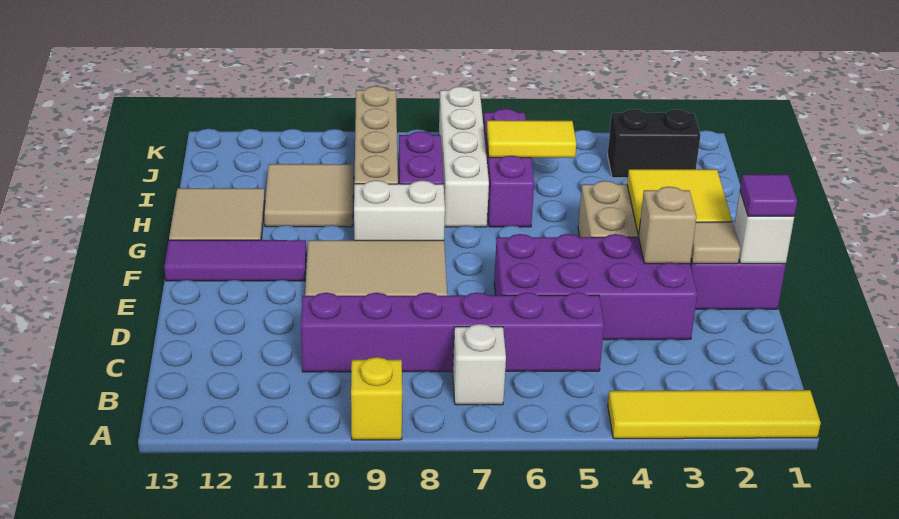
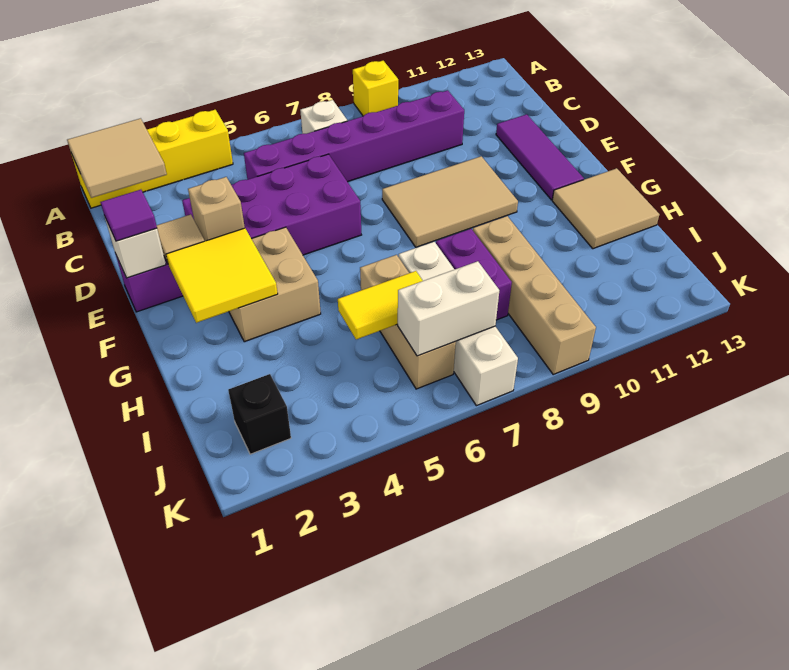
yellow 1x4 tile [608,390,821,439] -> yellow 1x4 brick [71,110,233,208]
purple 1x3 tile [164,240,306,281] -> purple 1x3 tile turned to [496,114,584,200]
white 1x2 brick [354,180,445,240] -> white 1x2 brick moved to [398,261,499,356]
purple 1x3 brick [483,109,534,227] -> tan 1x3 brick [360,255,456,389]
tan 2x2 tile [264,164,354,227] -> tan 2x2 tile moved to [67,118,167,198]
black 1x2 brick [608,109,701,178] -> black 1x1 brick [228,374,291,454]

